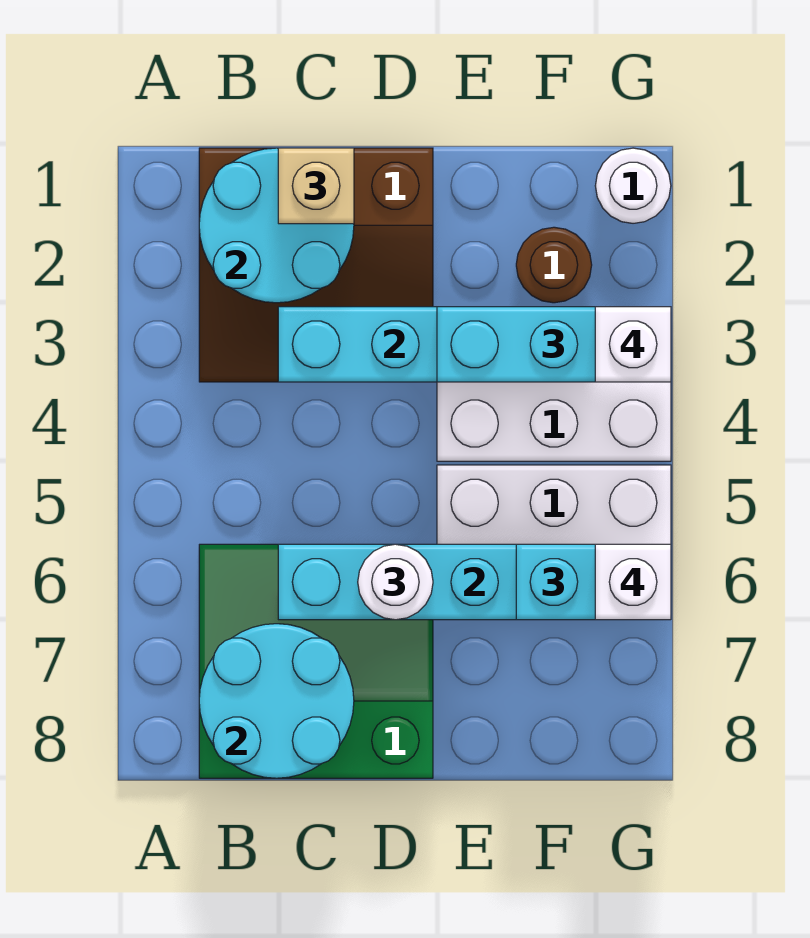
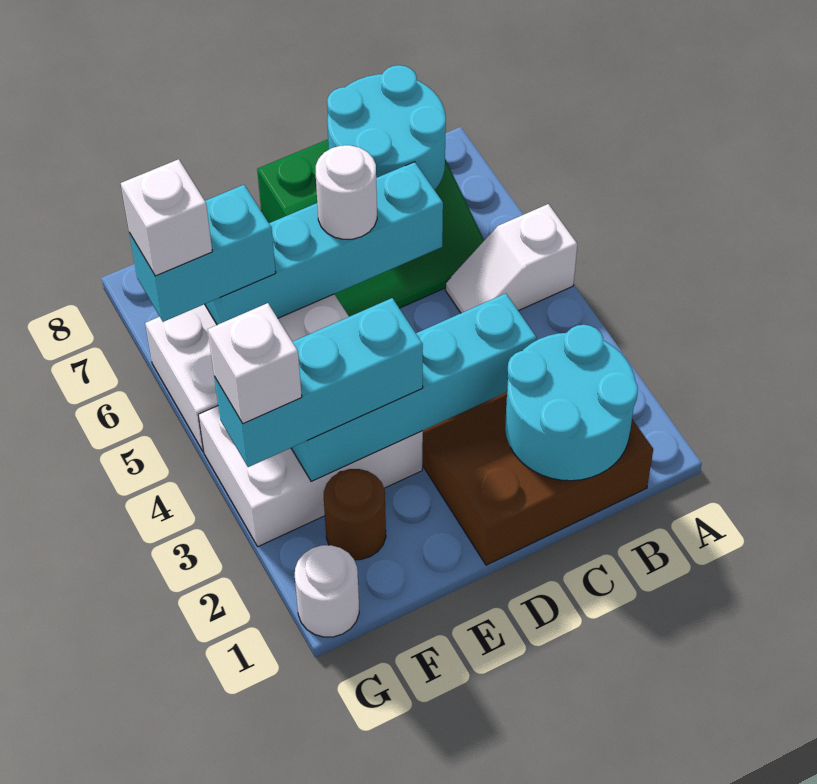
none -> white 1x2 slope [445,204,577,313]
tan 1x1 brick [278,148,354,224] -> none

